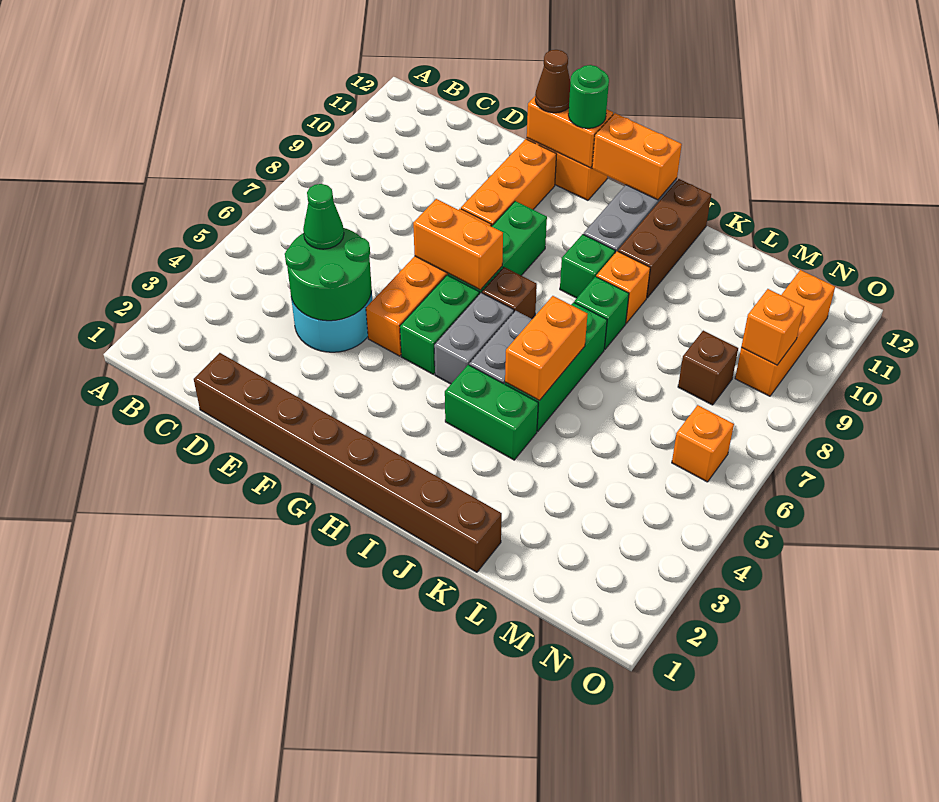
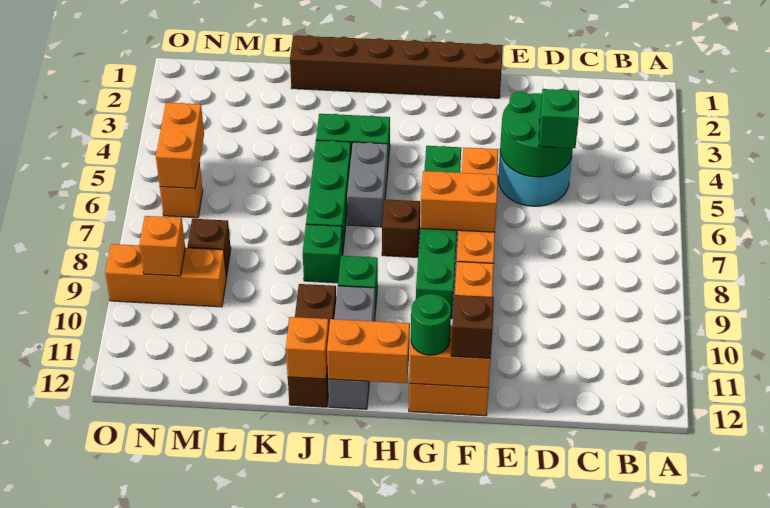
brown 1x8 brick [194,353,502,572] -> brown 1x6 brick [290,35,503,98]
green 1x1 cone [303,184,344,249] -> green 1x1 brick [539,89,579,148]
brown 1x1 cone [535,50,570,113] -> brown 1x1 brick [451,295,494,358]
grey 1x2 brick [434,293,514,384] -> none
orange 1x2 brick [505,296,588,401] -> orange 1x2 brick moved to [156,103,204,188]
orange 1x1 brick [596,251,650,323] -> orange 1x1 brick moved to [286,317,329,379]
orange 1x3 brick [735,270,835,396] -> orange 1x3 brick turned to [105,244,226,307]

